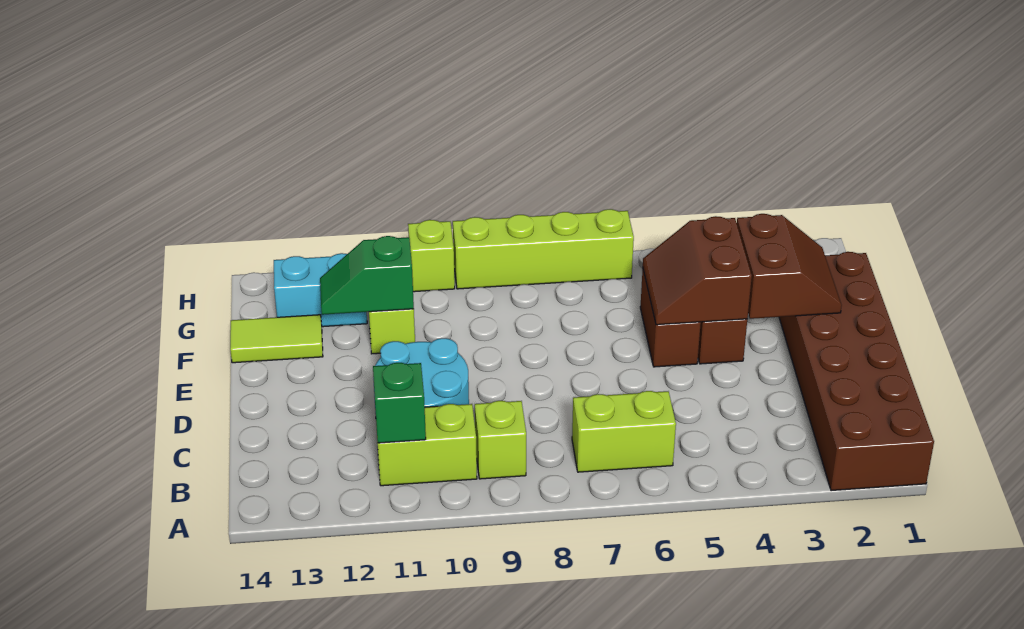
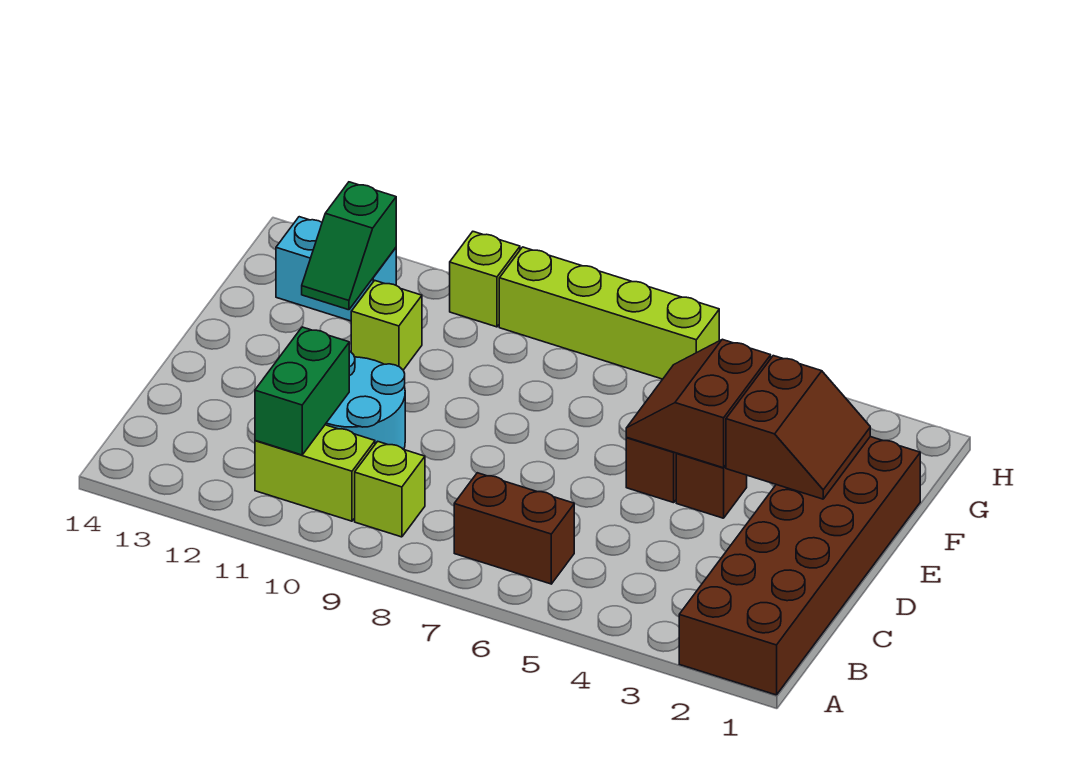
lime 1x2 brick [572,391,676,472] -> brown 1x2 brick [454,473,574,584]
green 1x1 brick [373,363,426,443] -> green 1x2 brick [255,327,349,455]
green 1x2 slope [320,236,414,315] -> green 1x2 slope turned to [302,182,396,310]
lime 1x2 tile [230,315,323,363] -> none

